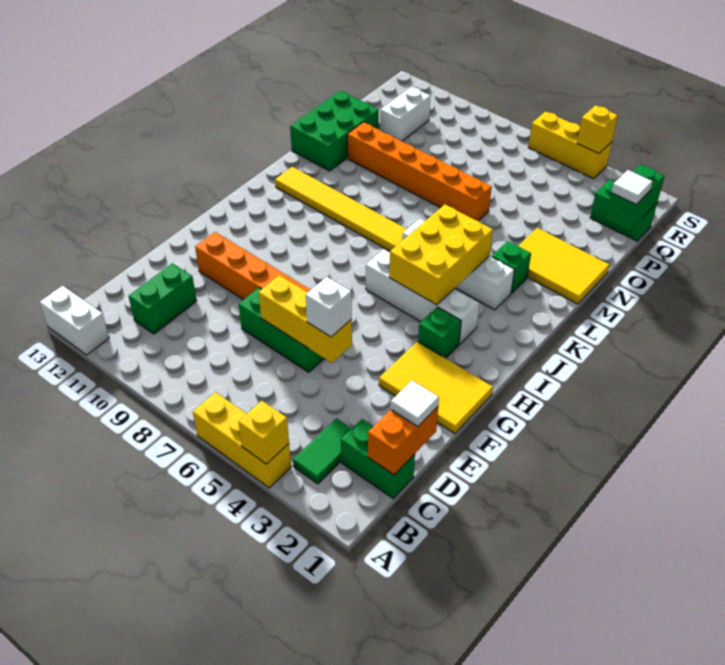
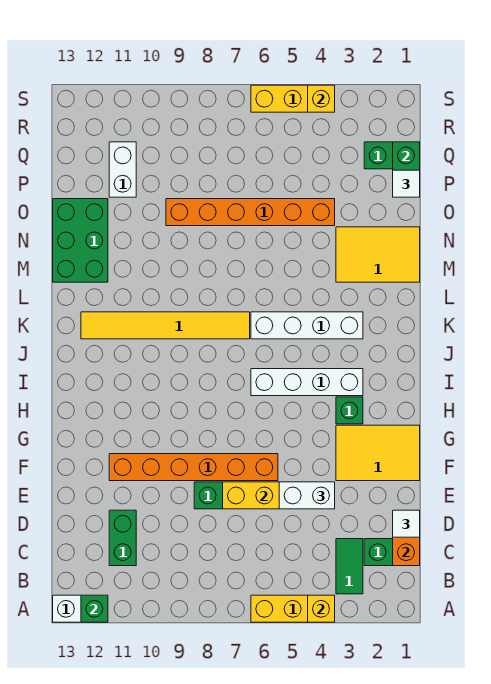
white 1x1 brick [306,277,352,337] -> white 1x2 brick [279,482,335,509]
yellow 2x3 brick [389,205,493,305] -> none
green 1x1 brick [492,241,531,293] -> green 1x1 brick moved to [81,595,108,622]
orange 1x6 brick [347,122,492,221] -> orange 1x6 brick moved to [166,199,335,226]

